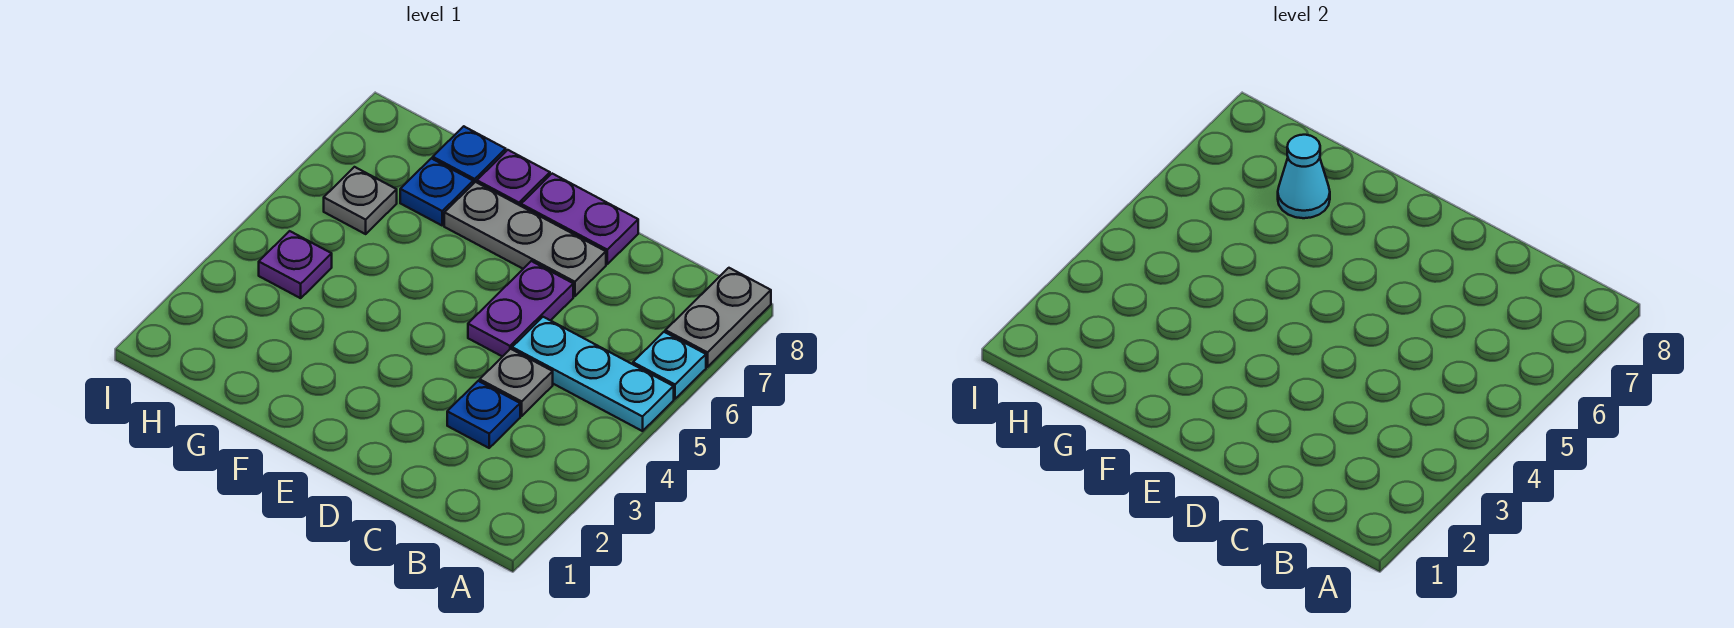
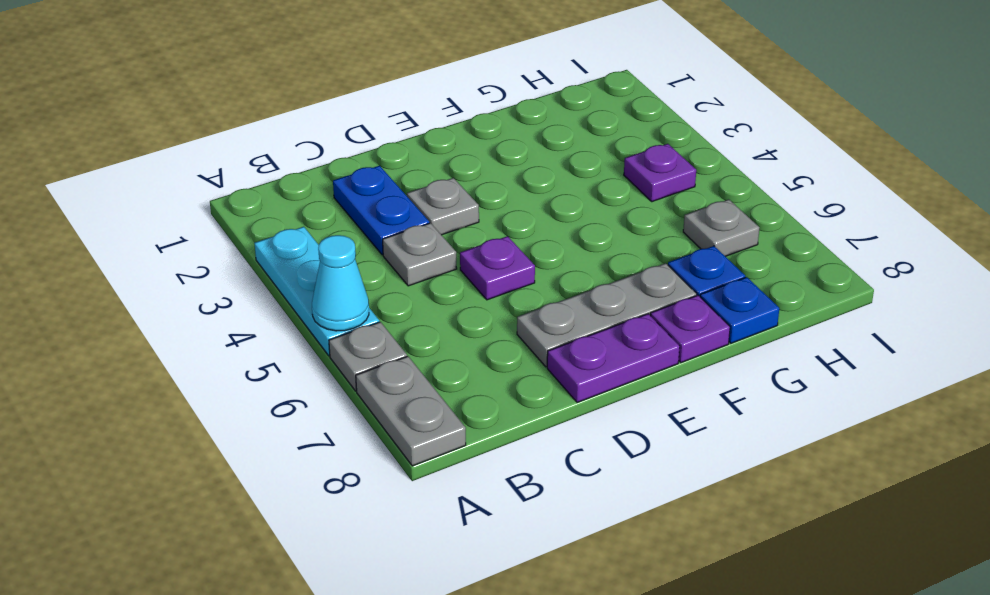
cyan 1x3 plate [512,317,674,431] -> cyan 1x3 plate turned to [254,227,379,356]
cyan 1x1 plate [633,332,706,399] -> grey 1x1 plate [329,322,407,391]
blue 1x1 plate [447,381,520,448] -> blue 1x2 plate [333,166,429,255]
none -> grey 1x1 plate [407,178,479,235]
purple 1x2 plate [468,261,573,357] -> purple 1x1 plate [460,236,535,300]
cyan 1x1 cone [1278,135,1330,218] -> cyan 1x1 cone moved to [312,235,369,331]

